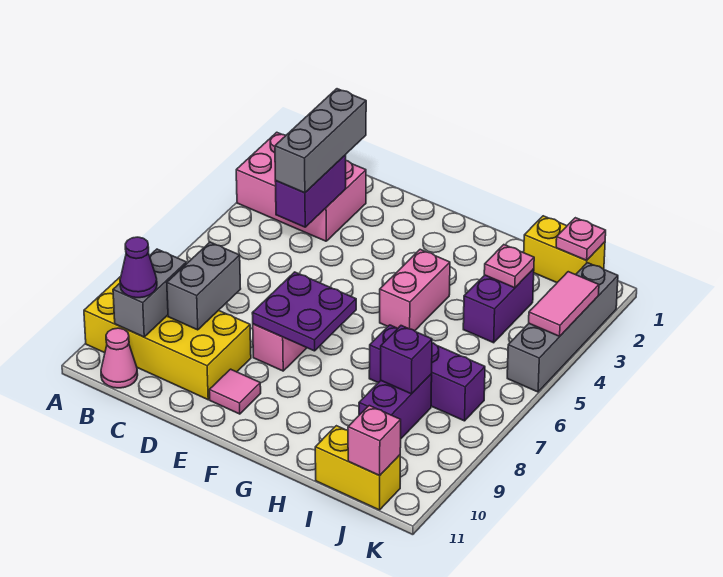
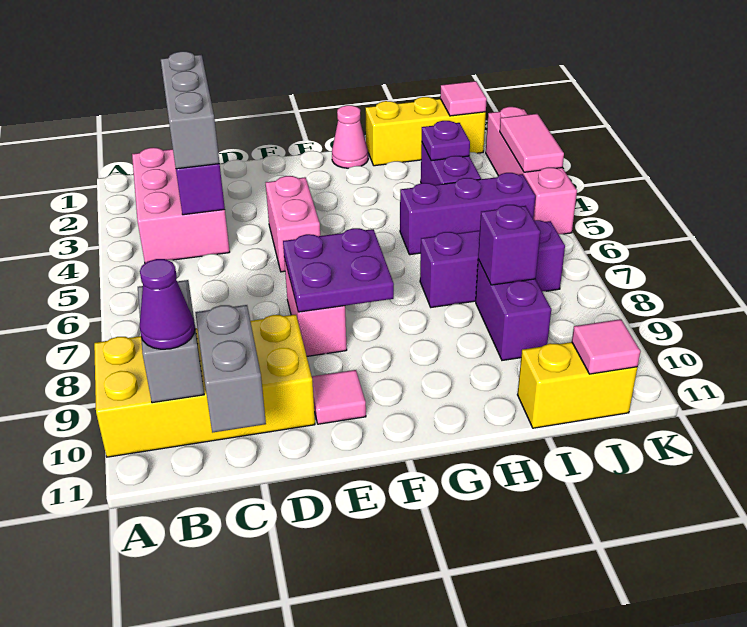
pink 2x3 brick [236,132,366,241] -> pink 2x3 brick turned to [132,148,230,263]
pink 1x1 cone [101,328,138,388] -> pink 1x1 cone moved to [332,105,368,168]
grey 1x2 brick [167,242,241,330] -> grey 1x2 brick moved to [195,305,266,433]
pink 1x2 brick [380,249,450,331] -> pink 1x2 brick moved to [266,176,320,272]
none -> purple 1x3 brick [400,173,535,255]
yellow 1x2 brick [524,216,605,283] -> yellow 1x3 brick [365,97,486,166]
pink 1x1 plate [484,245,534,288] -> purple 1x1 plate [422,121,470,161]
pink 1x1 plate [556,218,606,260] -> pink 1x1 tile [440,81,487,116]
pink 1x1 brick [348,406,401,476] -> pink 1x1 tile [572,319,641,374]
grey 1x4 brick [507,263,618,392] -> pink 1x4 brick [486,107,577,234]

